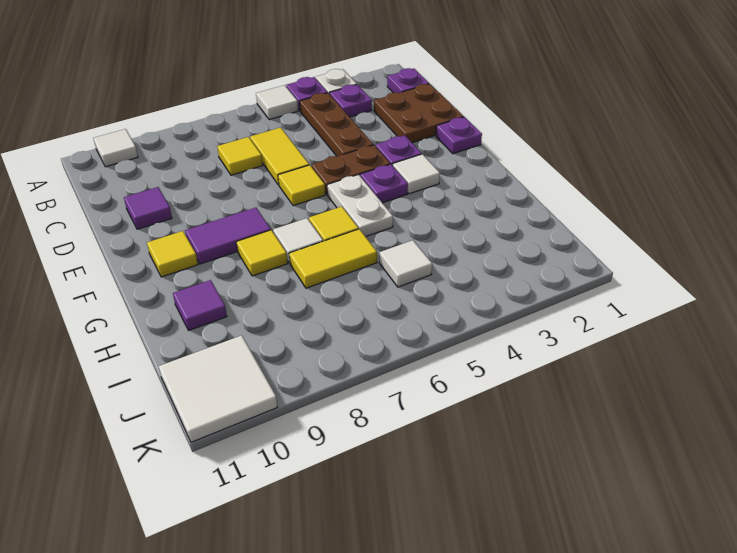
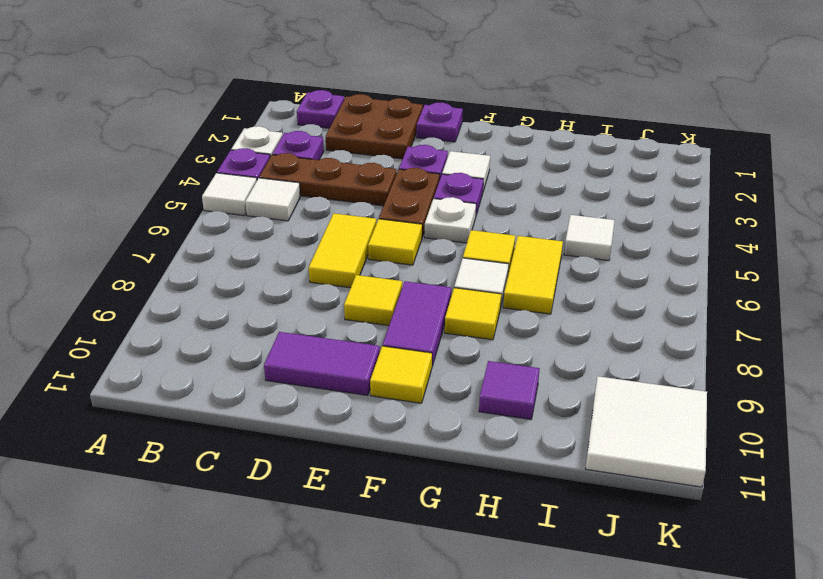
white 1x1 tile [93,129,138,167] -> white 1x1 tile moved to [245,178,300,221]
yellow 1x2 tile [250,128,309,185] -> yellow 1x2 tile turned to [309,213,376,288]
yellow 1x1 tile [217,137,263,175] -> yellow 1x1 tile moved to [344,275,402,326]
purple 1x1 tile [124,187,172,229] -> purple 1x2 tile [264,332,380,395]
white 1x2 plate [327,175,393,237] -> white 1x1 plate [425,197,476,243]

